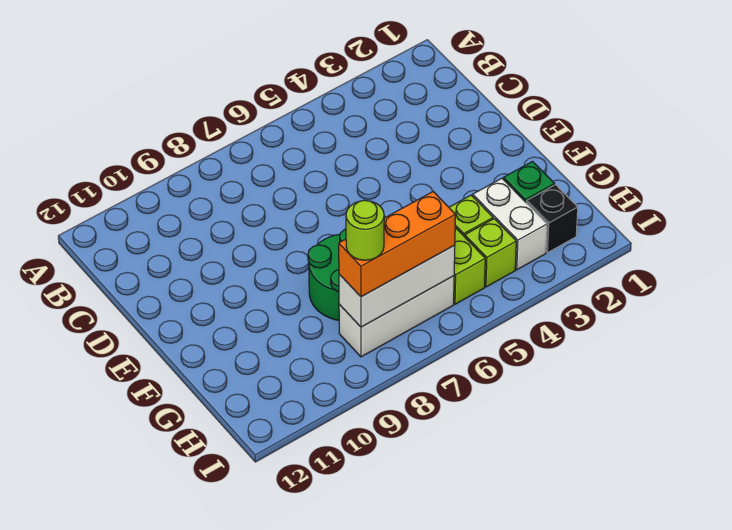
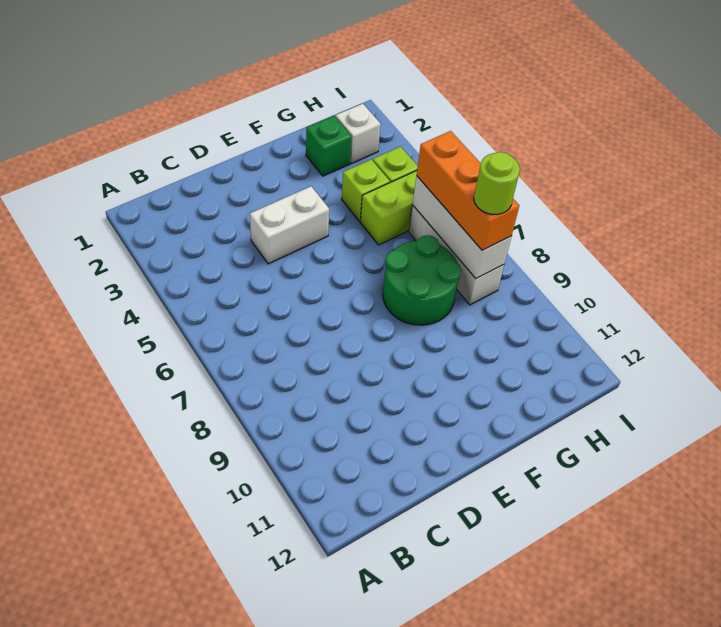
white 1x2 brick [473,178,547,270] -> white 1x2 brick moved to [250,186,329,264]
black 1x1 brick [526,185,578,253] -> white 1x1 brick [336,104,381,163]

